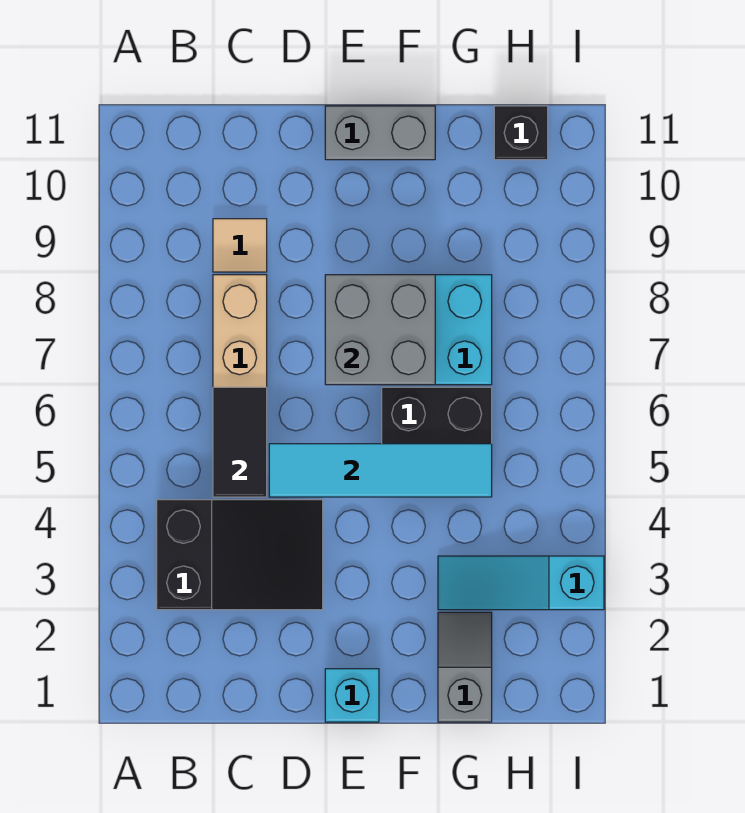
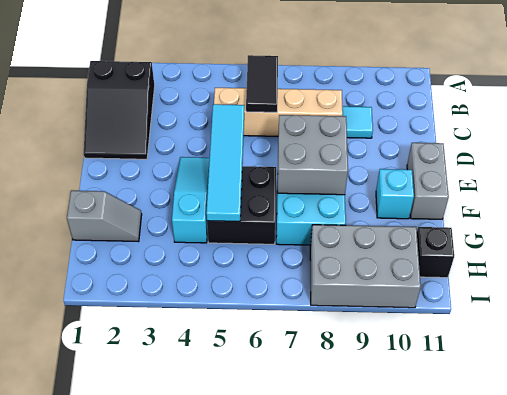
black 2x3 slope [157,500,323,610] -> black 2x3 slope moved to [84,61,155,159]
black 1x2 tile [213,387,267,497] -> black 1x2 tile turned to [246,55,278,112]
tan 1x1 tile [213,219,267,272] -> cyan 1x1 tile [342,106,373,138]
cyan 1x1 brick [325,669,379,722] -> cyan 1x1 brick moved to [376,169,414,219]
cyan 1x3 slope [438,556,604,610] -> cyan 1x3 slope moved to [172,157,210,243]
none -> grey 2x3 brick [310,225,421,308]

